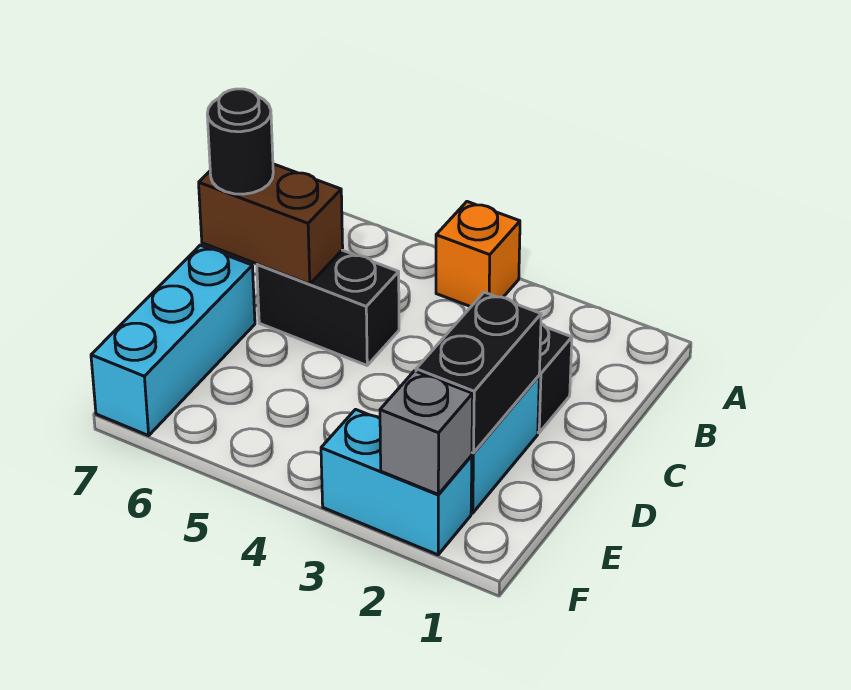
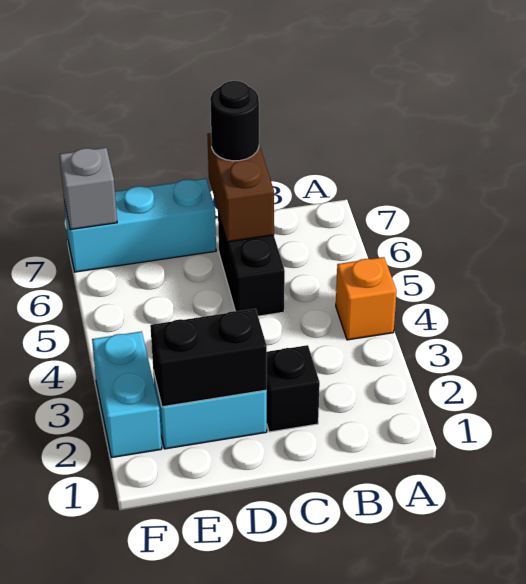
grey 1x1 brick [380,371,473,494] -> grey 1x1 brick moved to [59,148,117,230]

